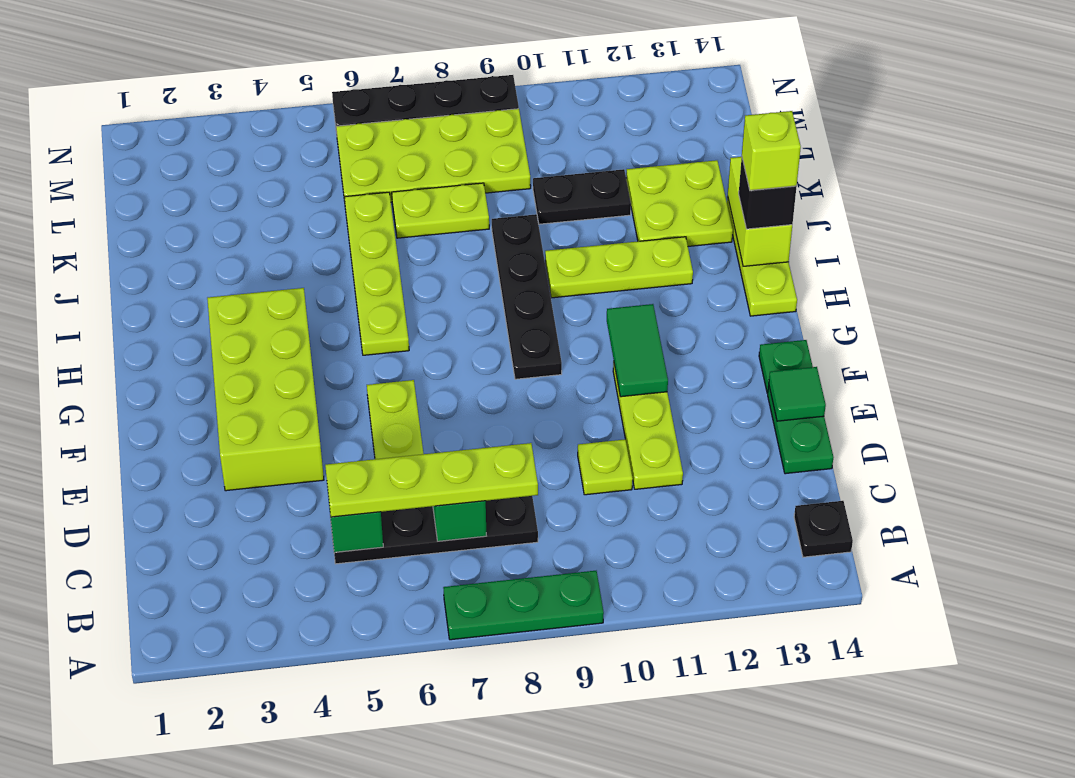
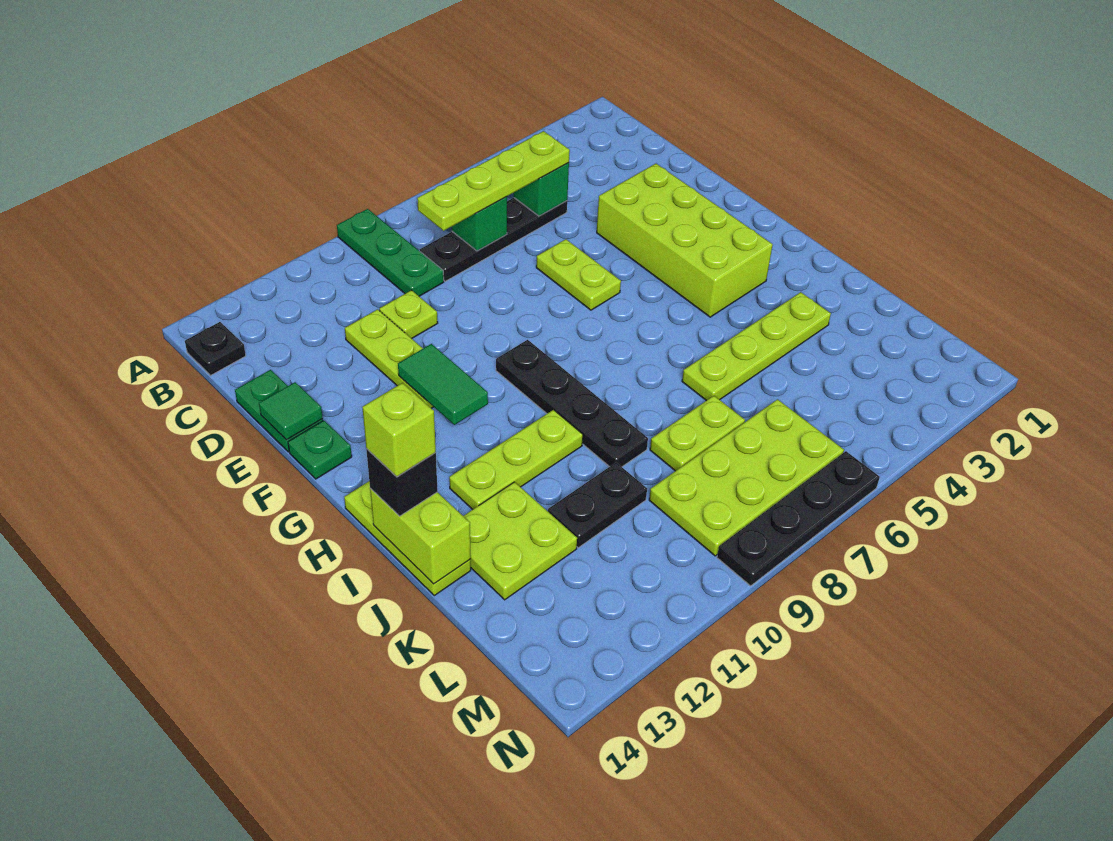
green 1x3 plate [443,571,604,640] -> green 1x3 plate turned to [337,209,444,296]
lime 1x4 plate [344,192,409,355] -> lime 1x4 plate turned to [682,292,831,401]

